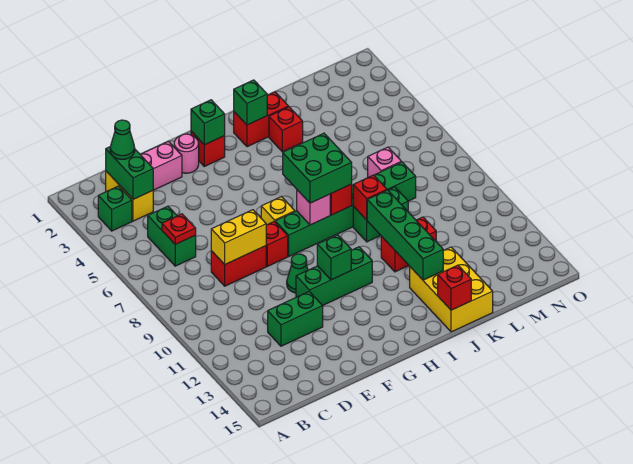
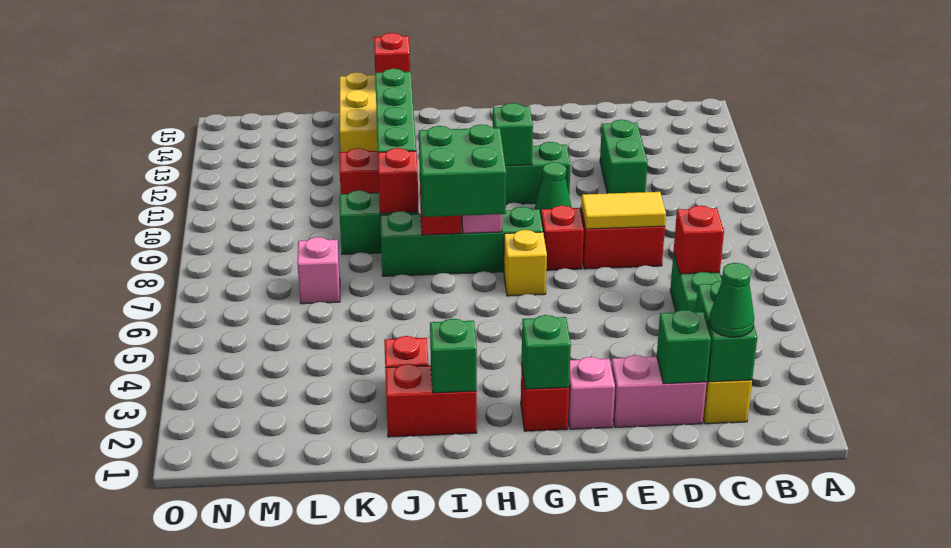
green 1x1 brick [98,186,132,231] -> green 1x1 brick moved to [657,310,711,384]
red 1x1 plate [162,214,196,244] -> red 1x1 brick [674,206,724,274]
yellow 1x2 brick [211,210,266,264] -> yellow 1x2 tile [581,192,666,229]
green 1x2 brick [268,292,323,346] -> green 1x2 brick turned to [600,120,648,193]
pink 1x1 round brick [174,134,199,173] -> pink 1x1 brick [568,357,615,429]
green 1x6 brick [275,162,416,256] -> green 1x4 brick [380,207,543,276]

